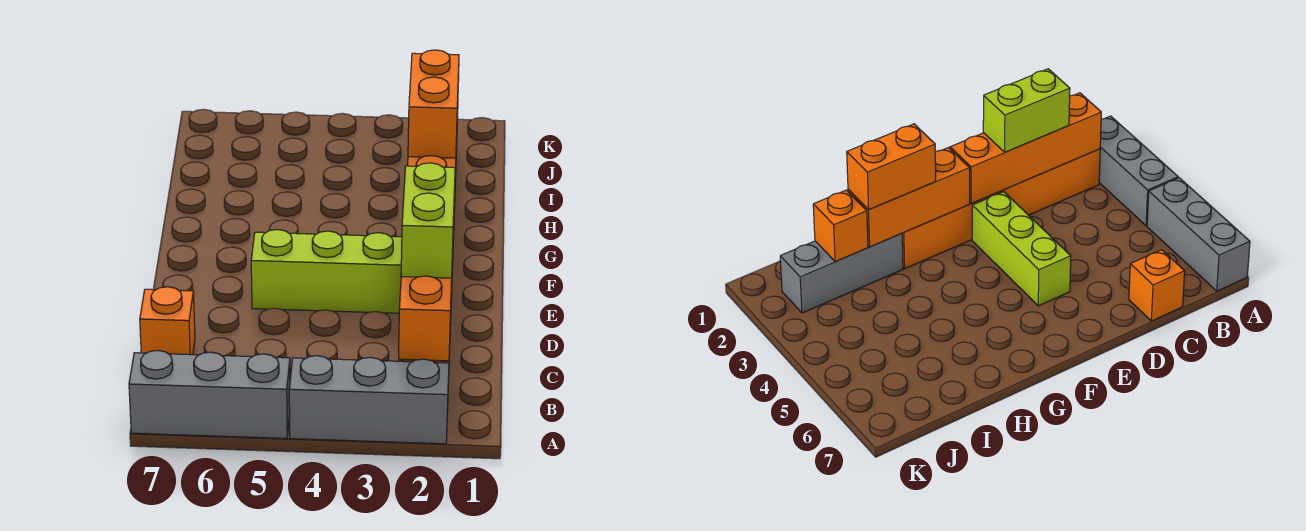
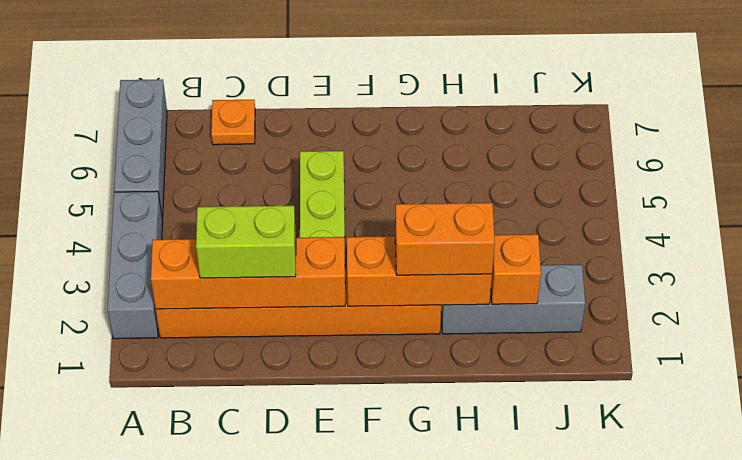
orange 1x1 brick [140,287,195,355] -> orange 1x1 plate [211,100,255,145]

